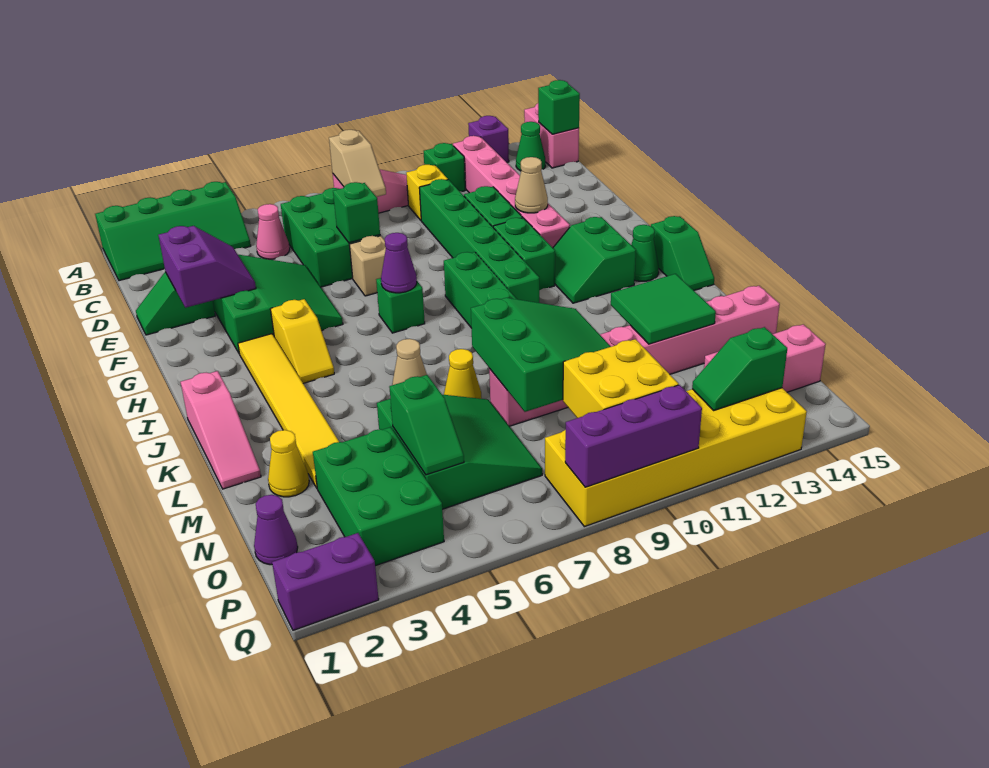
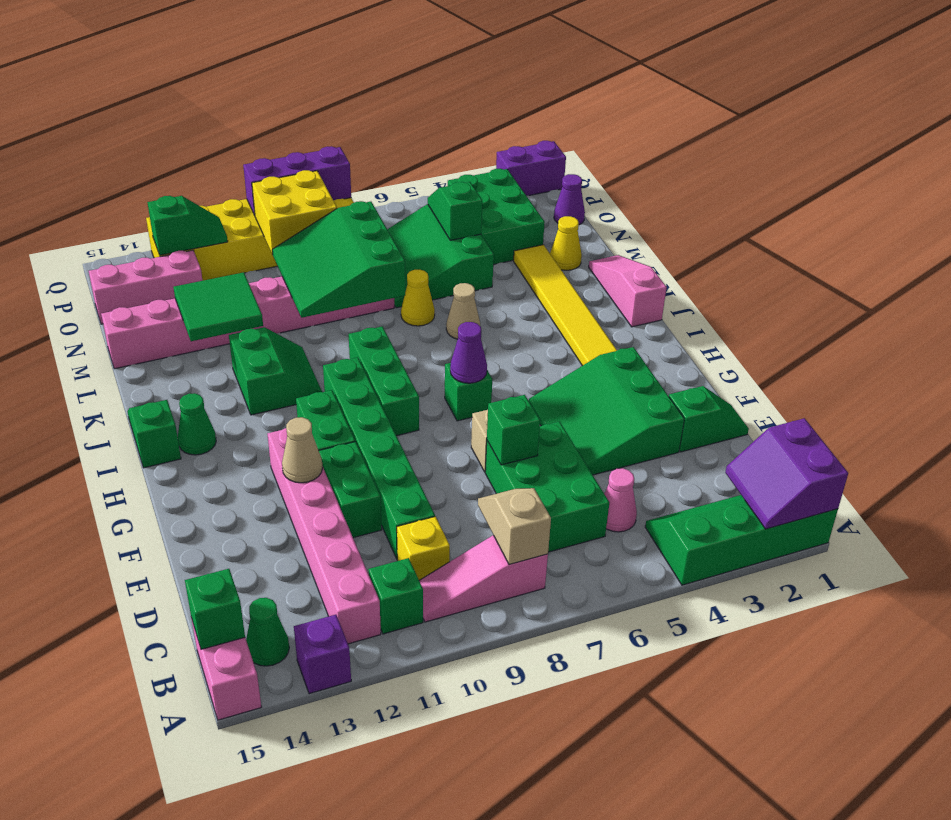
purple 2x2 slope [158,226,256,308] -> purple 2x2 slope moved to [725,418,848,529]
yellow 1x2 slope [270,299,334,383] -> none
green 2x2 slope [553,217,636,303] -> green 2x2 slope moved to [229,327,322,415]

